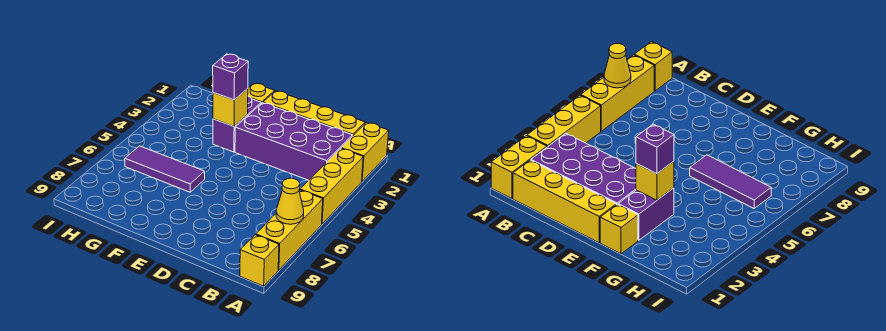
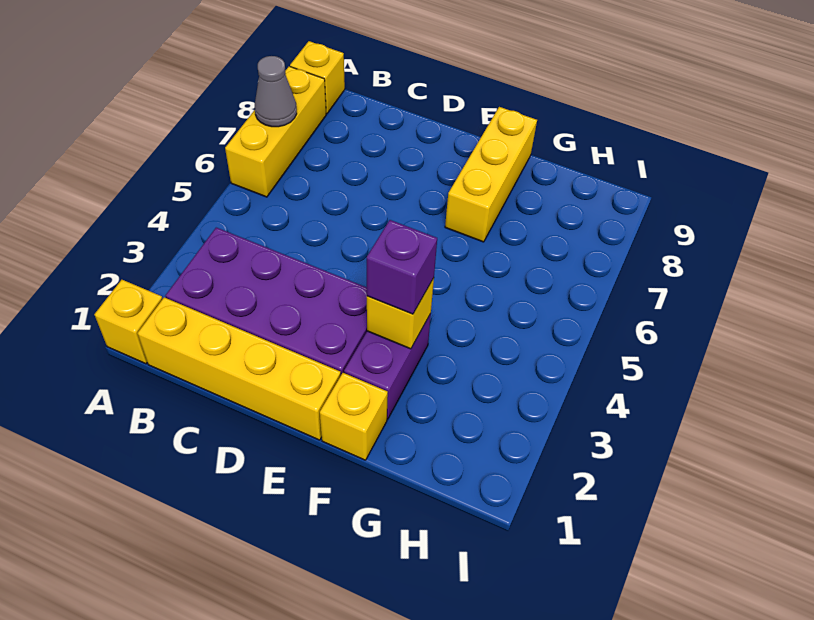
yellow 1x2 brick [341,123,389,181] -> yellow 1x1 brick [94,280,163,364]
yellow 1x3 brick [300,148,363,224] -> yellow 1x3 brick moved to [445,107,537,242]
yellow 1x1 cone [276,178,304,224] -> grey 1x1 cone [255,56,297,127]
purple 1x3 tile [125,146,205,192] -> none

